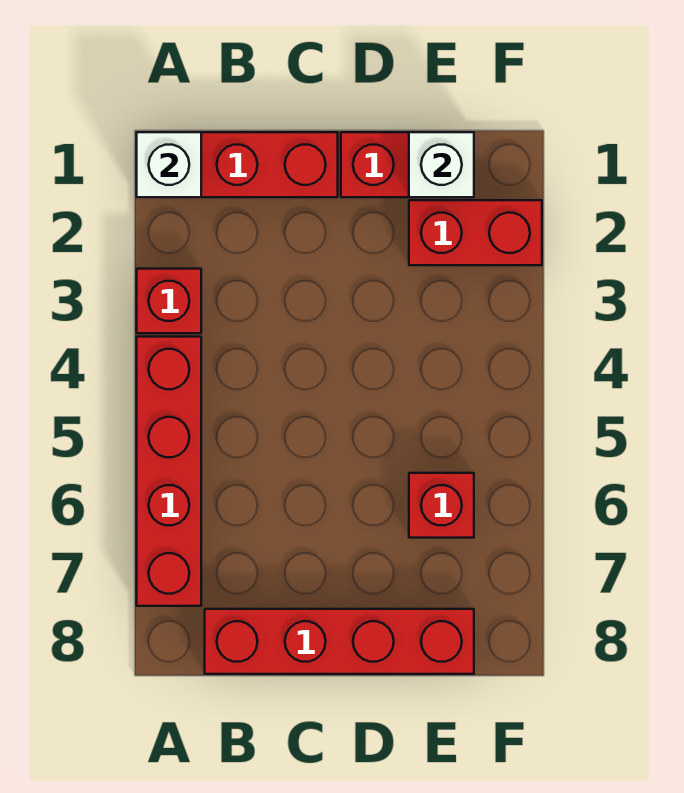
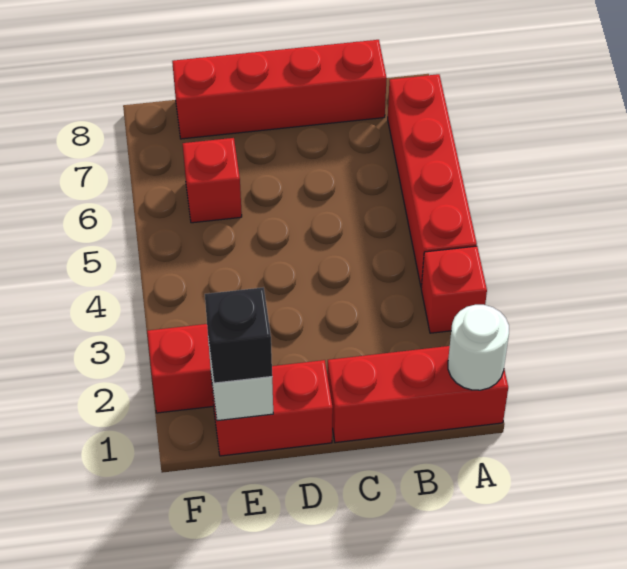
white 1x1 brick [137,132,201,197] -> white 1x1 round brick [448,305,509,390]
none -> black 1x1 brick [205,287,272,383]

